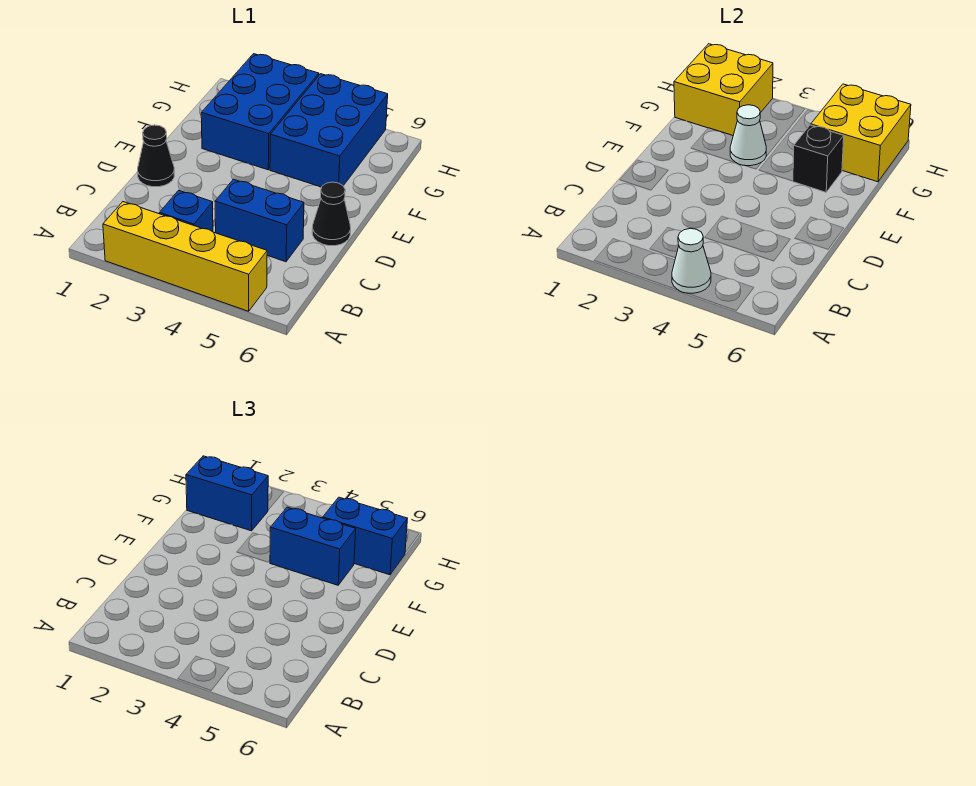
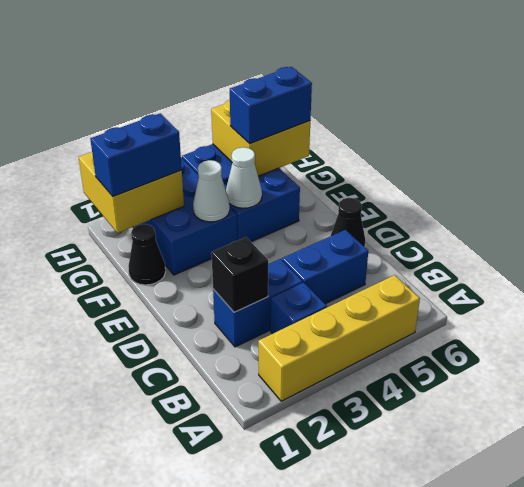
white 1x1 cone [672,228,711,293] -> white 1x1 cone moved to [226,147,262,208]
black 1x1 cone [138,125,174,187] -> black 1x1 cone moved to [128,224,165,285]
blue 1x2 brick [270,507,356,585] -> blue 1x2 brick moved to [213,259,303,347]
black 1x1 brick [793,125,844,192] -> black 1x1 brick moved to [211,237,268,312]

